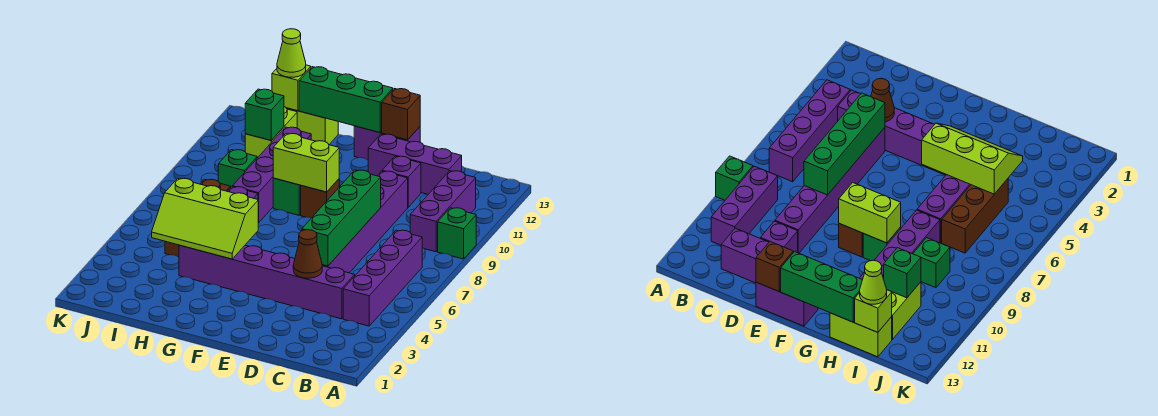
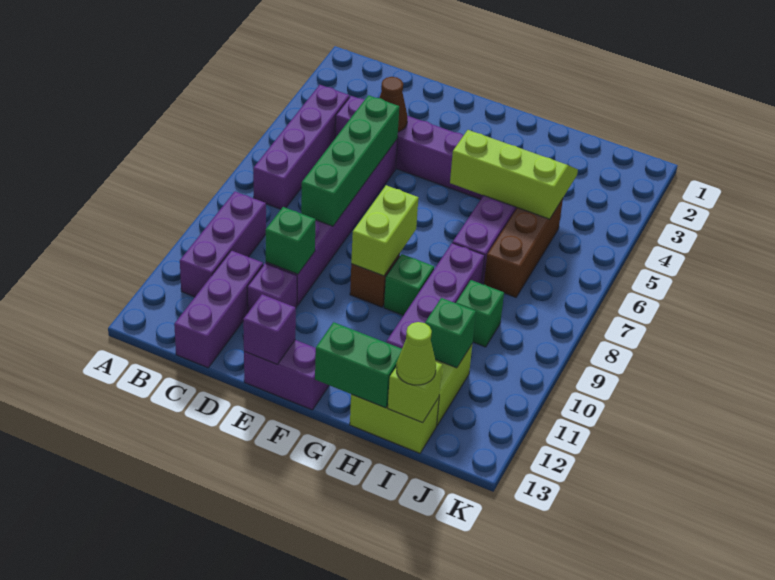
green 1x1 brick [438,208,476,259] -> green 1x1 brick moved to [266,207,316,274]
purple 1x3 brick [368,134,462,194] -> purple 1x3 brick turned to [174,250,263,368]
brown 1x1 brick [382,89,420,140] -> purple 1x1 brick [243,294,296,364]
lime 1x2 brick [273,133,339,192] -> lime 1x2 brick turned to [351,185,418,276]
green 1x3 brick [299,67,393,133] -> green 1x2 brick [315,322,402,408]

